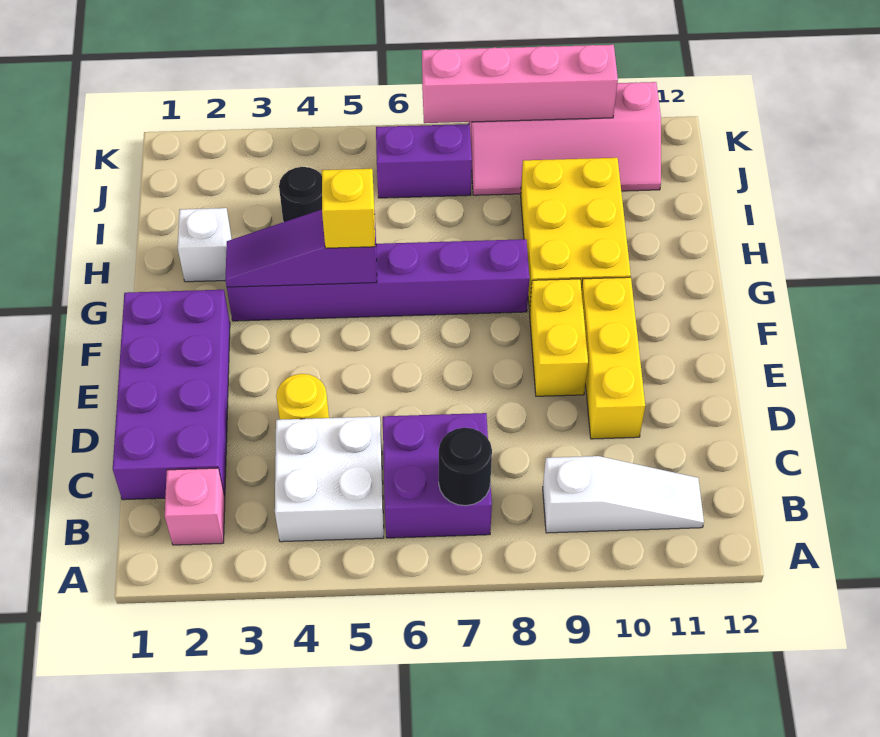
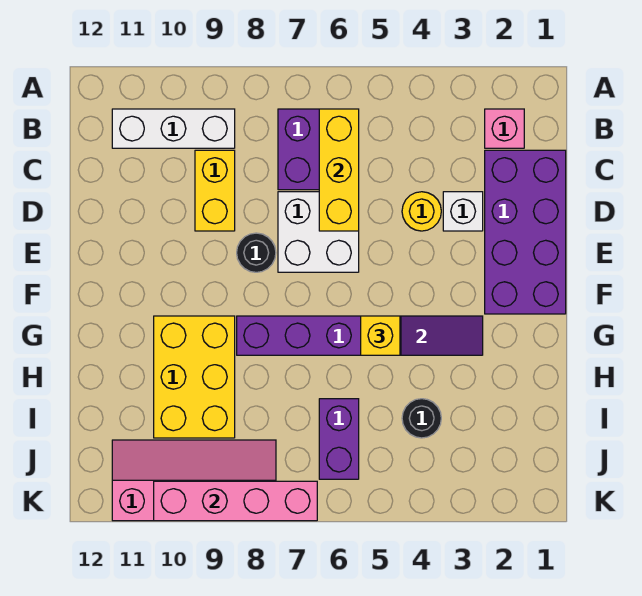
white 2x2 brick [275,416,384,542] -> white 2x2 brick moved to [278,192,359,272]
black 1x1 round brick [439,428,492,506] -> black 1x1 round brick moved to [237,233,276,272]
white 1x3 slope [543,456,704,533] -> white 1x3 brick [112,109,235,148]
yellow 1x3 brick [581,277,645,439] -> yellow 1x3 brick moved to [319,109,359,231]
yellow 1x2 brick [529,279,588,396] -> yellow 1x2 brick moved to [195,150,235,231]
white 1x1 brick [178,208,232,282] -> white 1x1 brick moved to [443,192,483,231]
purple 1x2 brick [376,124,472,198] -> purple 1x2 brick turned to [319,399,359,479]

